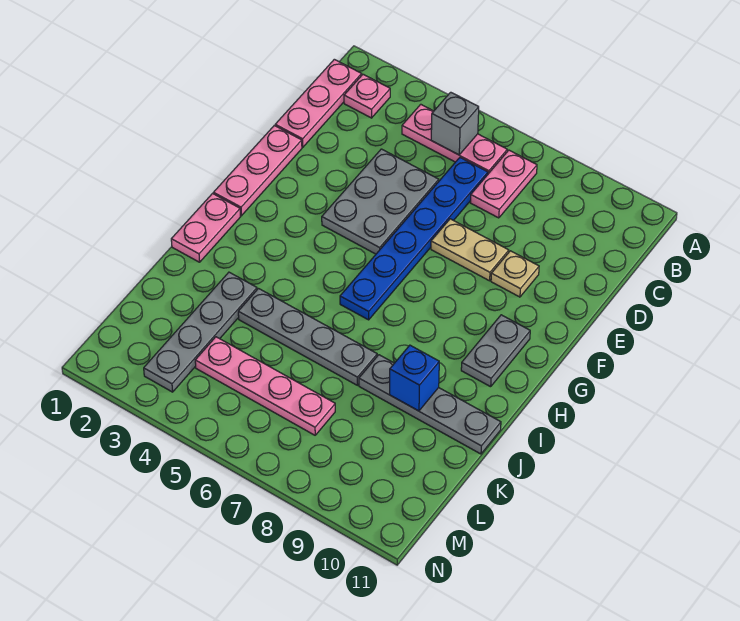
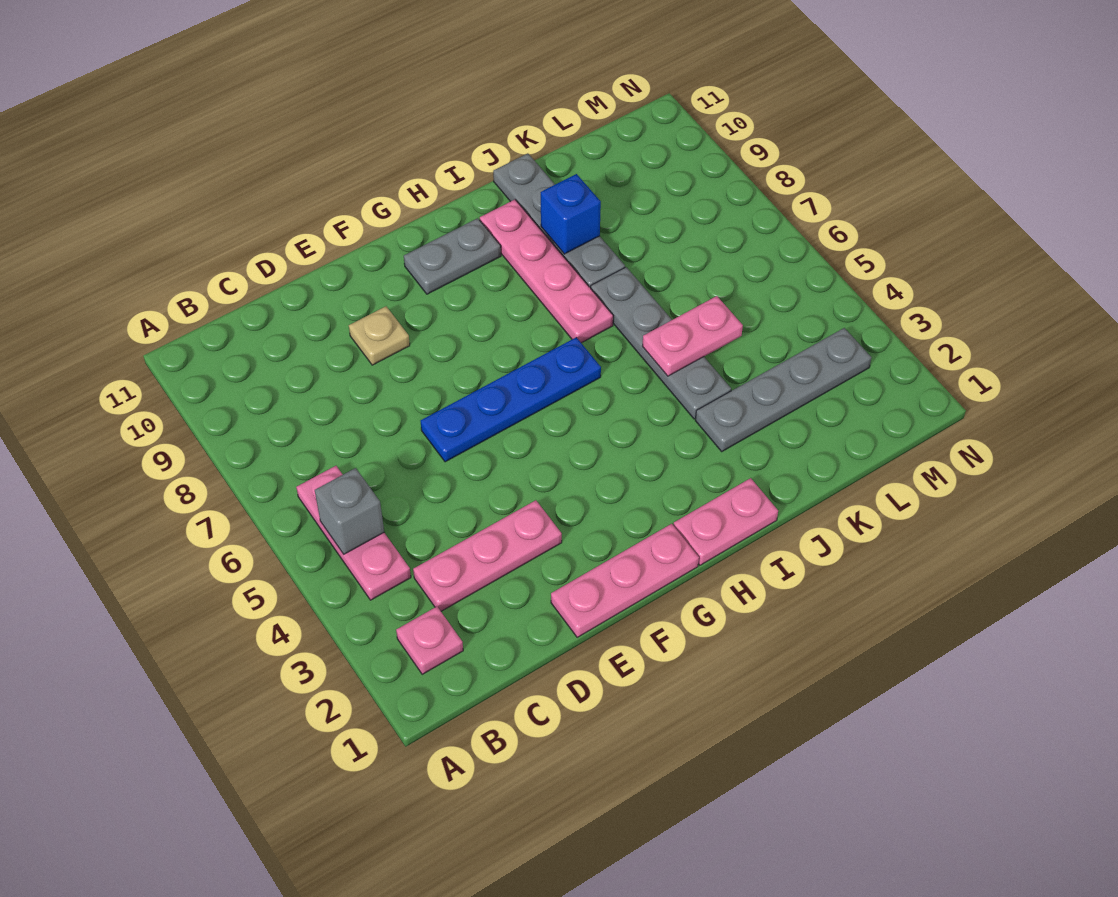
pink 1x3 plate [275,59,362,147] -> pink 1x3 plate moved to [413,500,562,611]
pink 1x2 plate [471,150,537,218] -> pink 1x2 plate moved to [642,296,743,376]
blue 1x6 plate [340,158,488,320] -> blue 1x4 plate [421,337,601,462]
grey 2x3 plate [322,149,439,254] -> none
tan 1x2 plate [431,219,509,281] -> none
pink 1x4 plate [195,337,335,435] -> pink 1x4 plate moved to [480,200,613,343]

